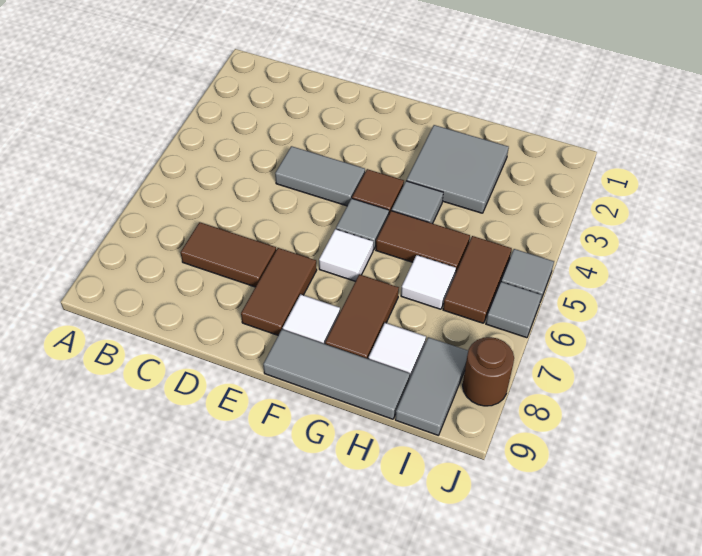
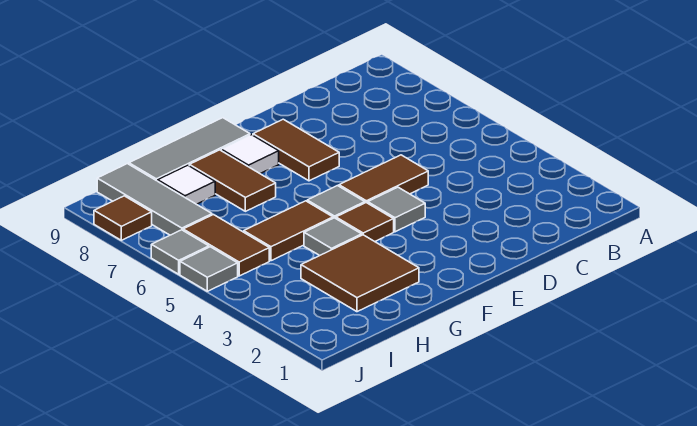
brown 1x2 tile [181,222,276,287] -> brown 1x2 tile moved to [339,155,428,203]
grey 1x2 tile [275,146,365,206] -> grey 1x1 tile [368,187,425,232]
white 1x1 tile [319,229,373,281] -> none
grey 2x2 tile [406,125,509,213] -> brown 2x2 tile [301,235,419,312]
white 1x1 tile [401,255,456,309] -> none
grey 1x2 tile [395,337,468,435] -> grey 1x3 tile [97,164,212,235]
brown 1x1 round brick [463,337,514,406] -> brown 1x1 tile [94,196,152,240]

